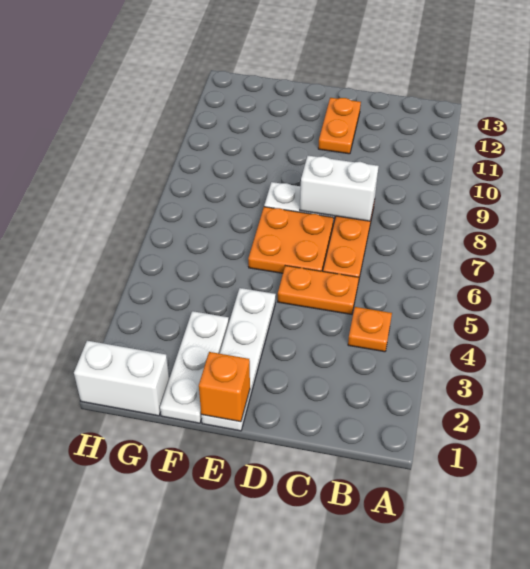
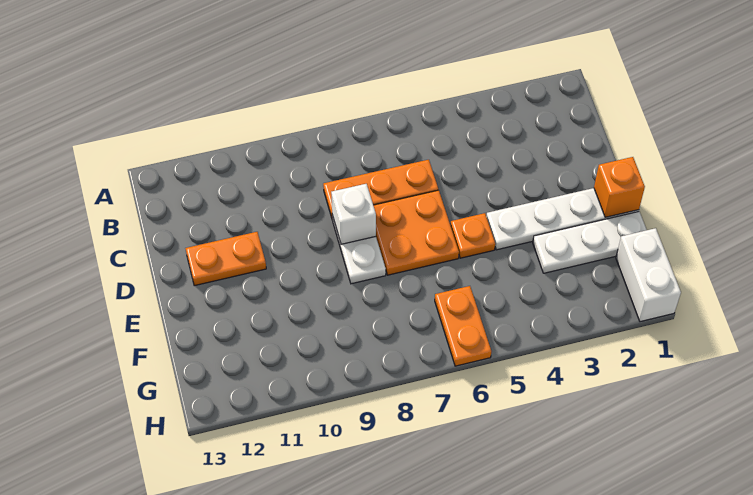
orange 1x1 plate [348,307,392,352] -> orange 1x1 plate moved to [451,213,495,258]
orange 1x2 plate [278,266,359,314] -> orange 1x2 plate moved to [435,286,491,366]
white 1x2 brick [300,155,379,221] -> white 1x1 brick [331,184,376,244]

